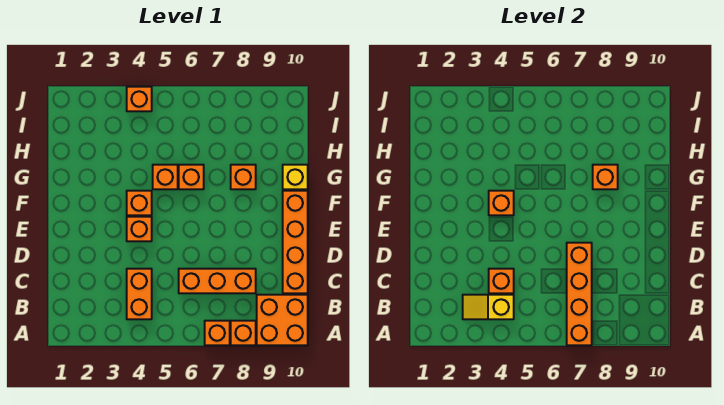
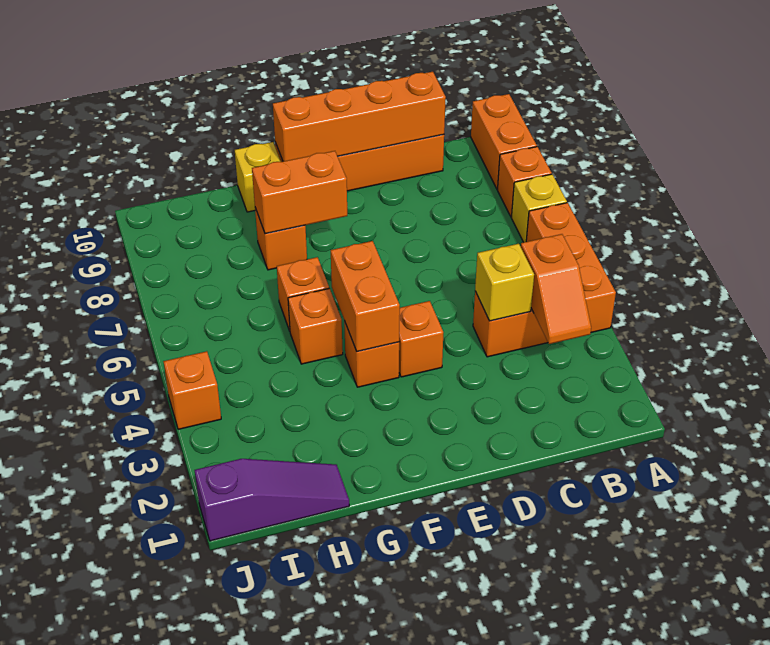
orange 1x1 brick [205,321,230,345] -> yellow 1x1 brick [511,174,567,242]
orange 1x4 brick [567,243,592,345] -> orange 1x4 brick moved to [273,72,446,161]
orange 2x2 brick [257,295,308,345] -> orange 1x2 brick [471,94,537,189]
yellow 1x2 slope [463,295,514,319] -> orange 1x2 slope [521,234,591,344]
orange 1x1 brick [489,269,514,293] -> yellow 1x1 brick [475,244,534,321]
orange 1x3 brick [179,269,256,293] -> orange 1x3 brick moved to [526,203,616,332]
orange 1x1 brick [489,191,514,215] -> orange 1x2 brick [331,241,400,352]
orange 1x1 brick [593,165,618,189] -> orange 1x2 brick [252,151,347,234]
none -> purple 1x3 slope [195,459,349,541]

